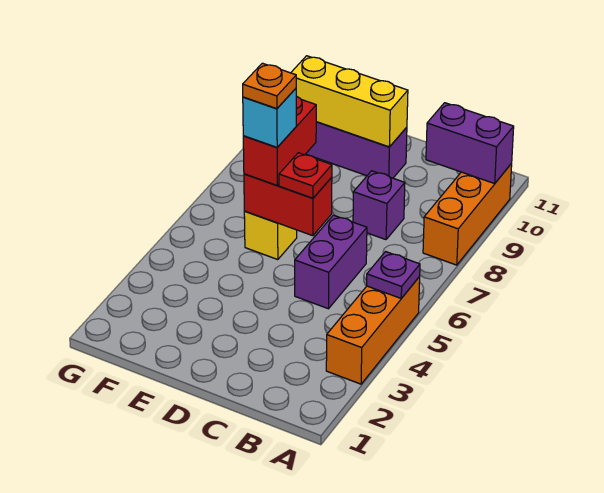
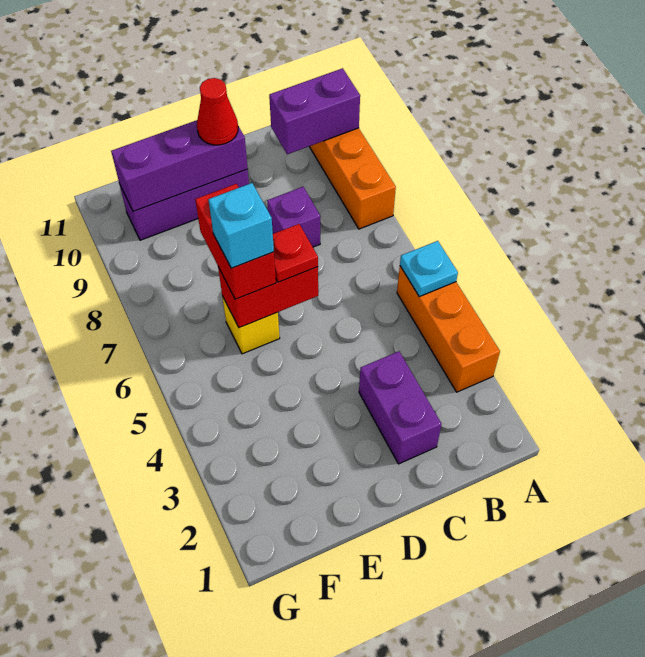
purple 1x1 plate [367,252,420,298] -> cyan 1x1 plate [400,241,458,297]
purple 1x2 brick [295,215,367,309] -> purple 1x2 brick moved to [359,351,441,464]
yellow 1x3 brick [291,56,408,147] -> purple 1x3 brick [111,120,248,211]
none -> red 1x1 cone [197,78,238,145]
orange 1x1 plate [243,63,296,109] -> none

